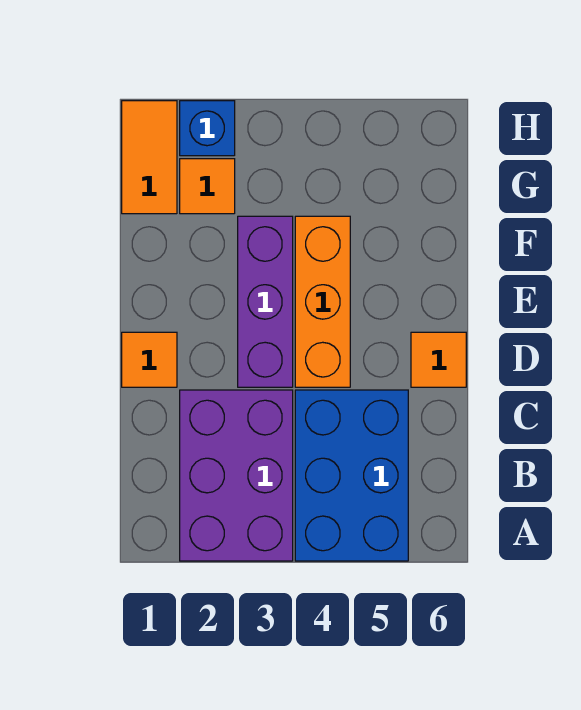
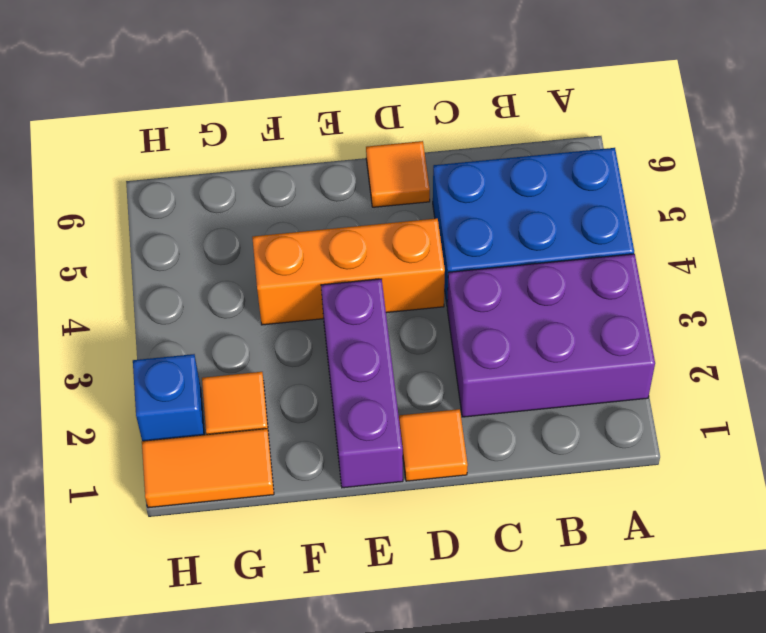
purple 1x3 brick [238,216,293,387] -> purple 1x3 brick turned to [321,279,403,488]

